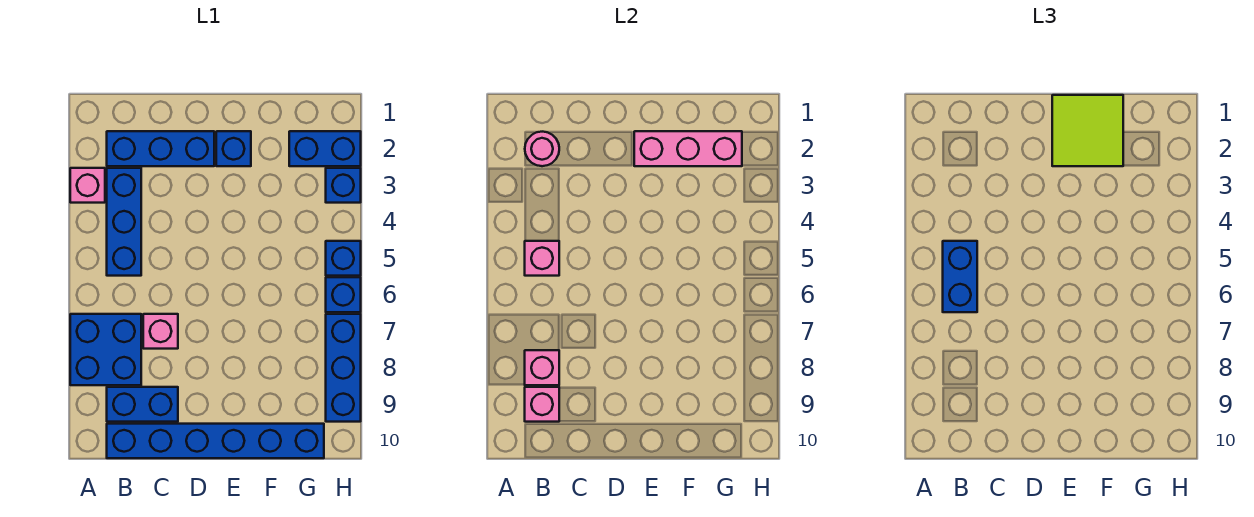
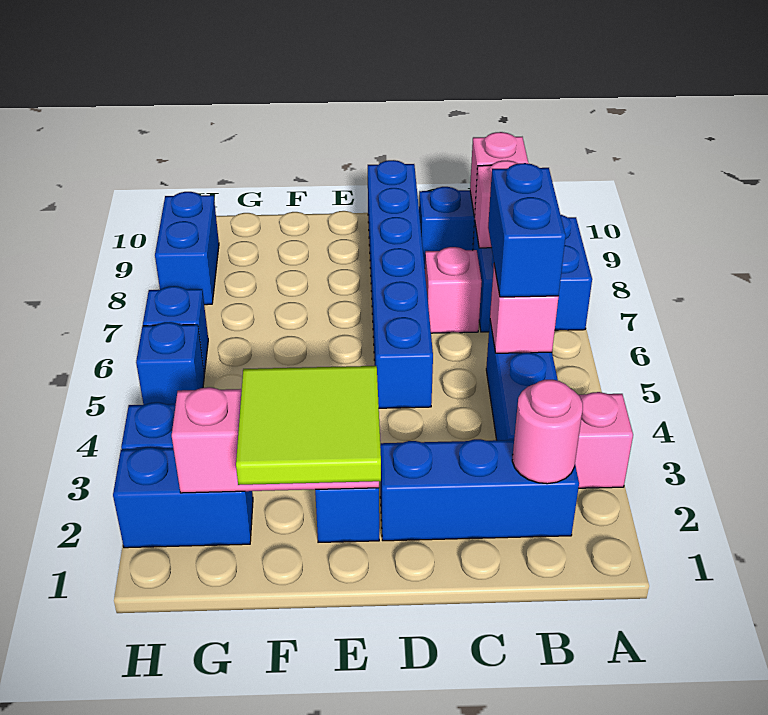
blue 1x6 brick [107,424,324,458] -> blue 1x6 brick turned to [368,160,433,408]
blue 1x3 brick [326,314,361,422] -> blue 1x2 brick [155,192,219,305]

